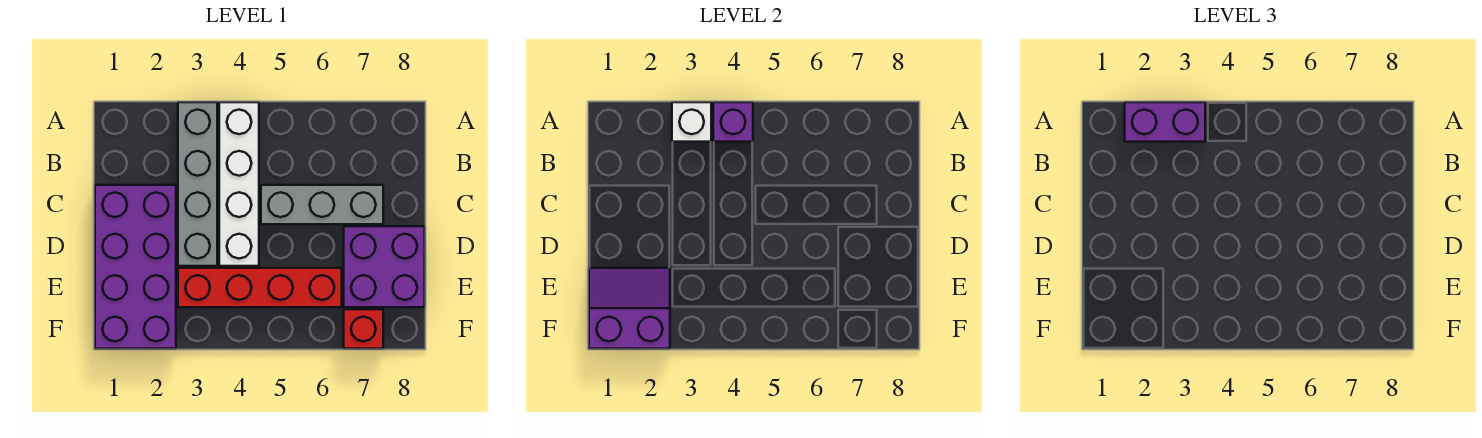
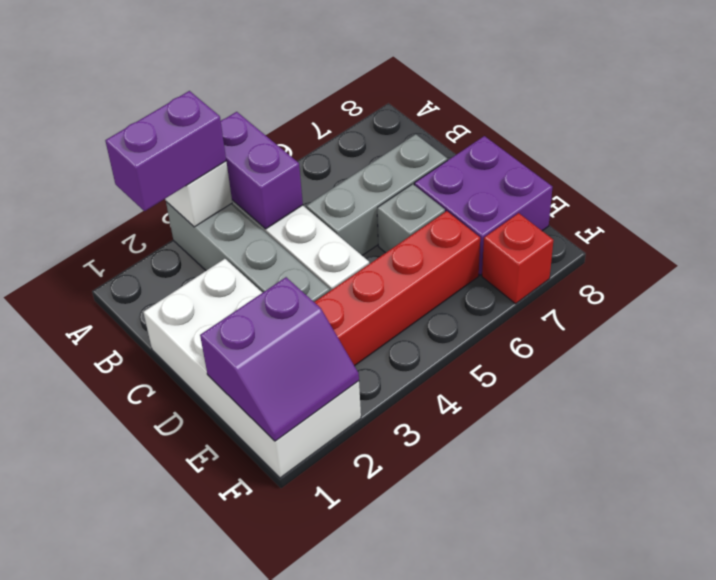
purple 1x1 brick [713,102,753,142] -> purple 1x2 brick [221,112,303,229]
purple 2x4 brick [95,185,176,349] -> white 2x4 brick [143,259,361,478]
none -> grey 1x1 brick [377,184,445,253]
purple 2x2 slope [589,268,670,349] -> purple 2x2 slope turned to [200,277,359,441]

